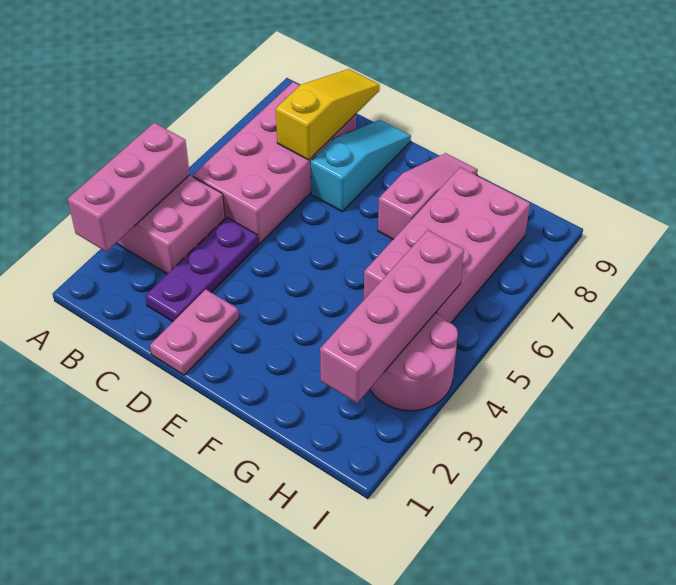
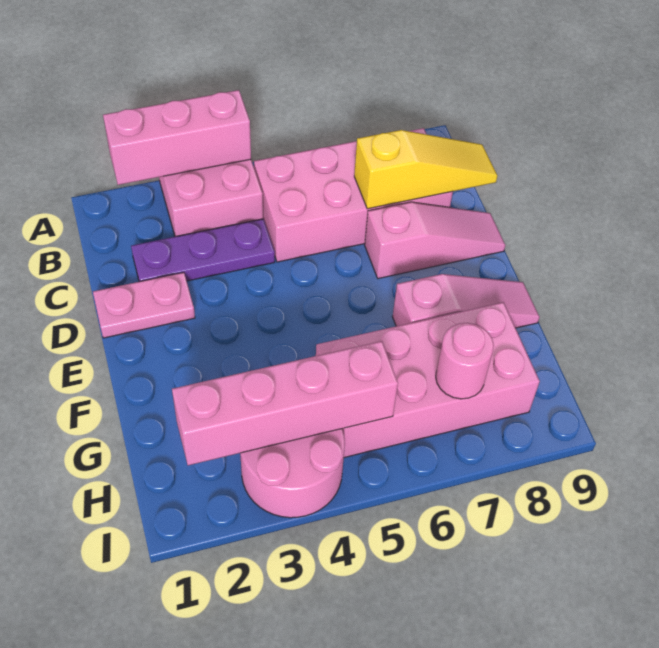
cyan 1x3 slope [310,120,411,212] -> pink 1x3 slope [365,202,505,279]
none -> pink 1x1 round brick [436,323,494,399]

